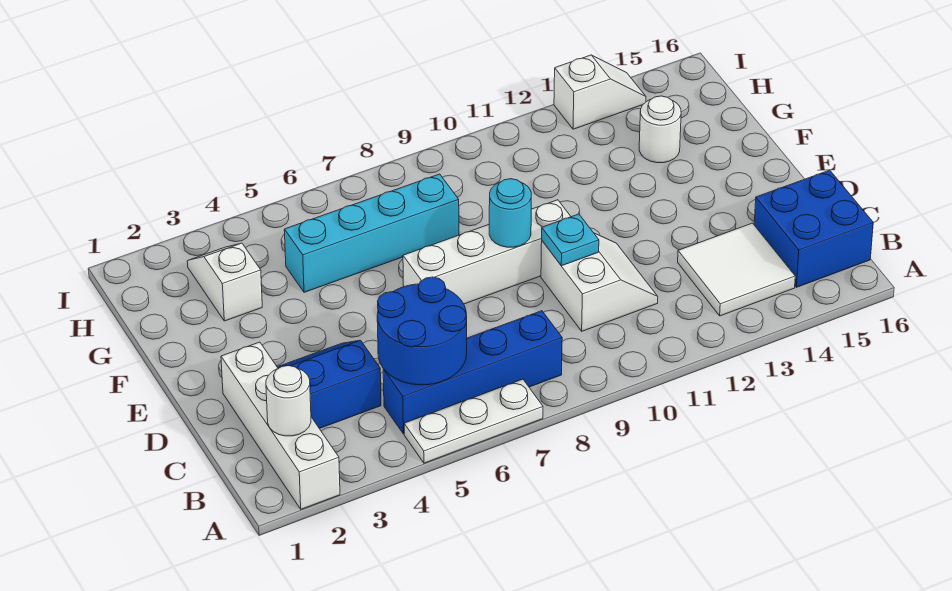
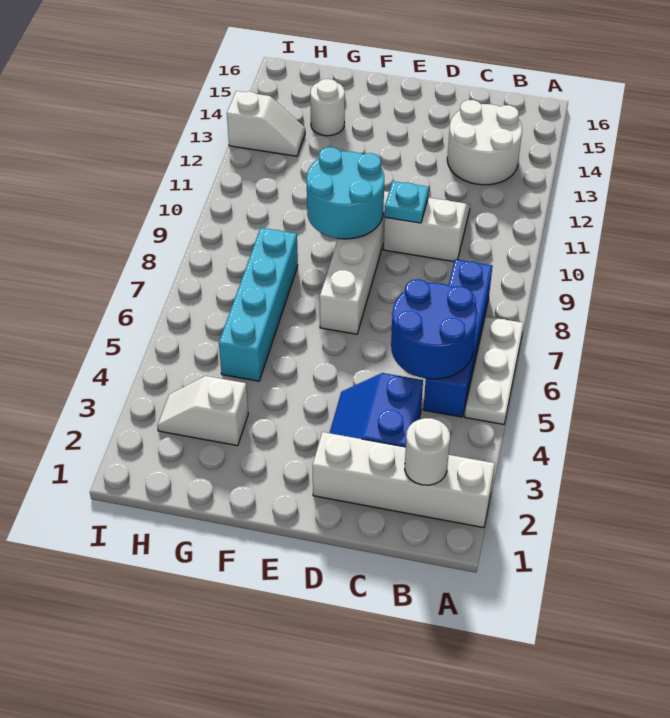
white 2x2 tile [678,223,795,316] -> white 2x2 round brick [447,100,522,185]
blue 2x2 brick [754,170,873,287] -> none
cyan 1x1 round brick [489,179,531,247] -> cyan 2x2 round brick [307,147,384,239]
white 1x2 slope [554,55,646,129] -> white 1x2 slope turned to [227,91,305,156]

